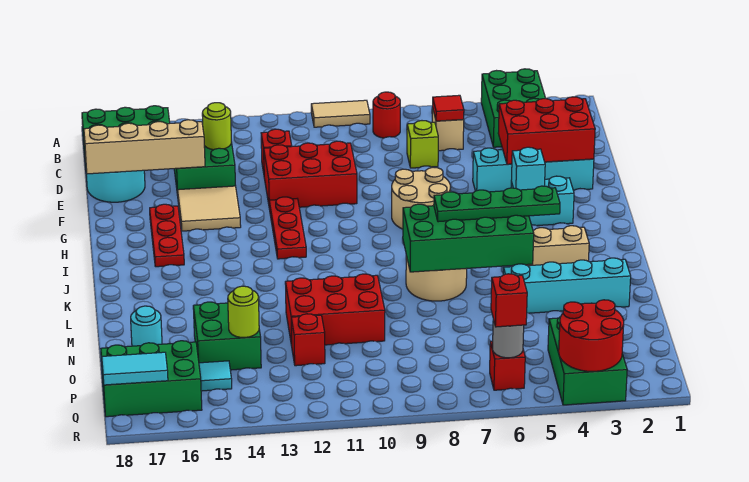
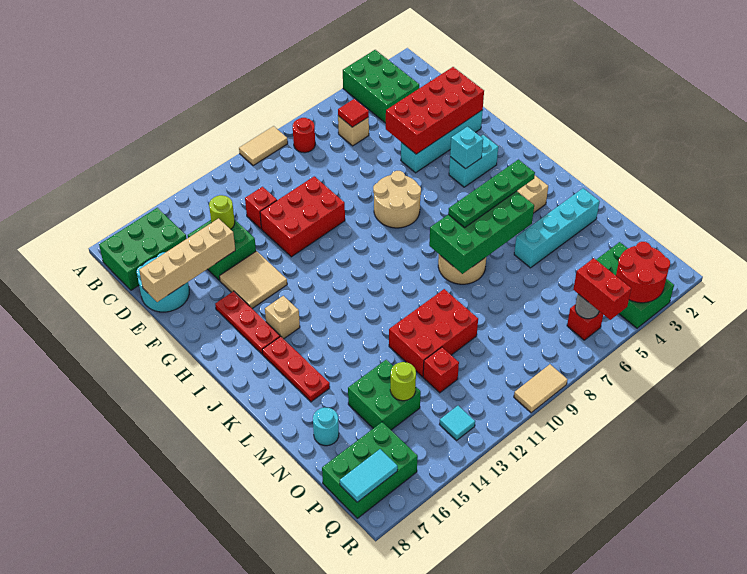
lime 1x1 brick [407,121,438,168] -> none
red 2x3 brick [498,97,595,164] -> red 2x4 brick [386,67,484,154]
red 1x3 plate [269,197,306,259] -> red 1x3 plate moved to [262,336,330,402]
none -> tan 1x1 brick [265,296,300,339]
cyan 1x1 tile [199,361,232,391] -> cyan 1x1 tile moved to [440,406,475,440]
red 1x1 brick [491,274,527,327] -> red 1x2 brick [573,258,631,320]
none -> tan 1x2 tile [514,364,568,413]

